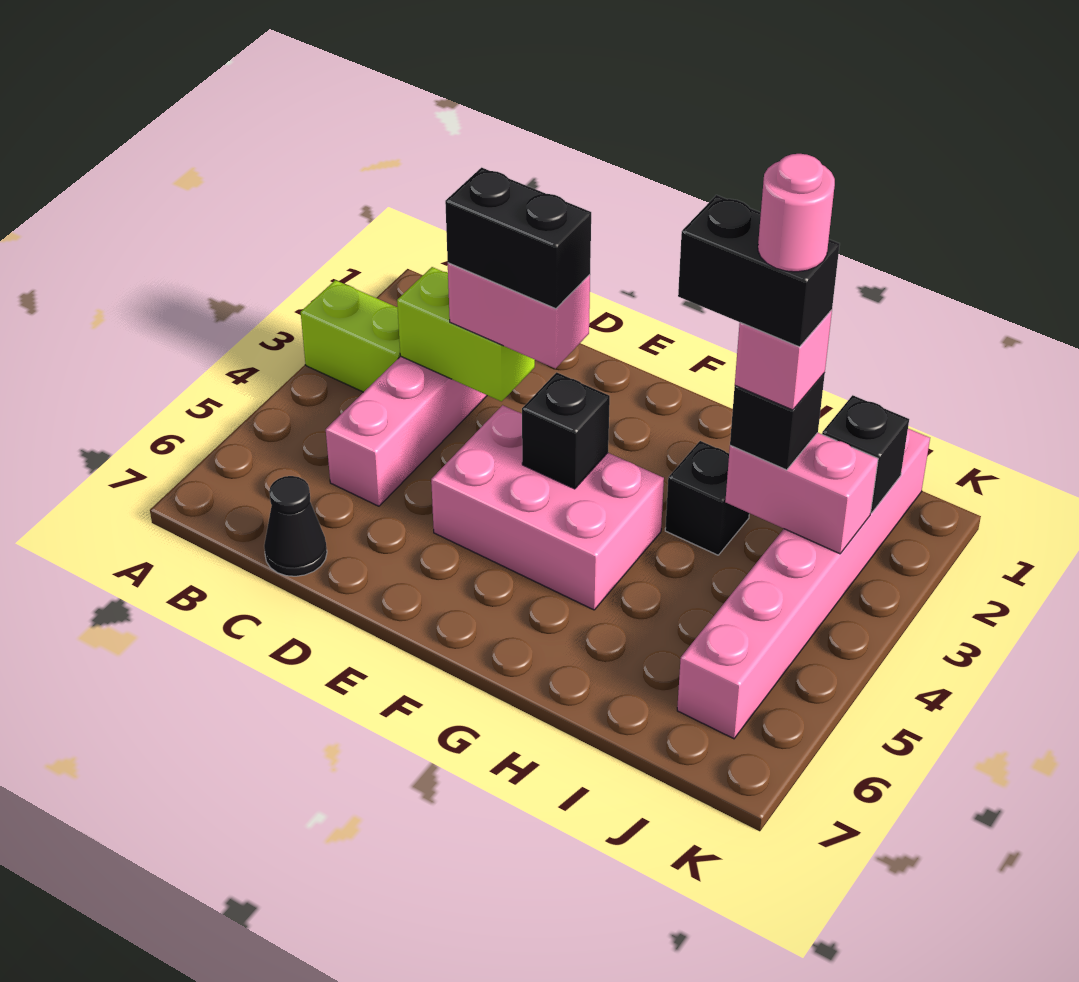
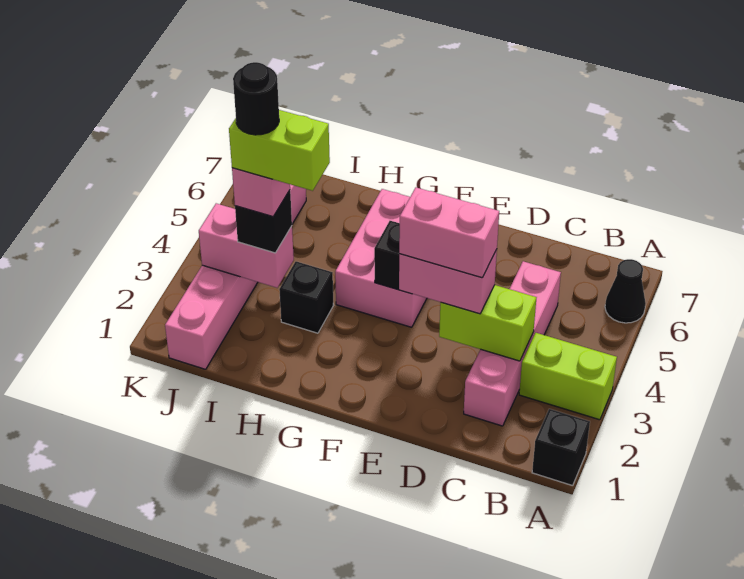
black 1x1 cone [264,476,327,576] -> black 1x1 cone moved to [605,259,646,323]
black 1x2 brick [445,168,591,309] -> pink 1x2 brick [399,188,499,278]
pink 2x3 brick [431,405,664,610] -> pink 2x3 brick turned to [335,189,427,327]
black 1x2 brick [678,195,840,347] -> lime 1x2 brick [229,110,330,191]
pink 1x1 round brick [758,154,835,272] -> black 1x1 round brick [233,62,279,135]
black 1x1 brick [822,395,909,513] -> black 1x1 brick moved to [532,409,590,486]

